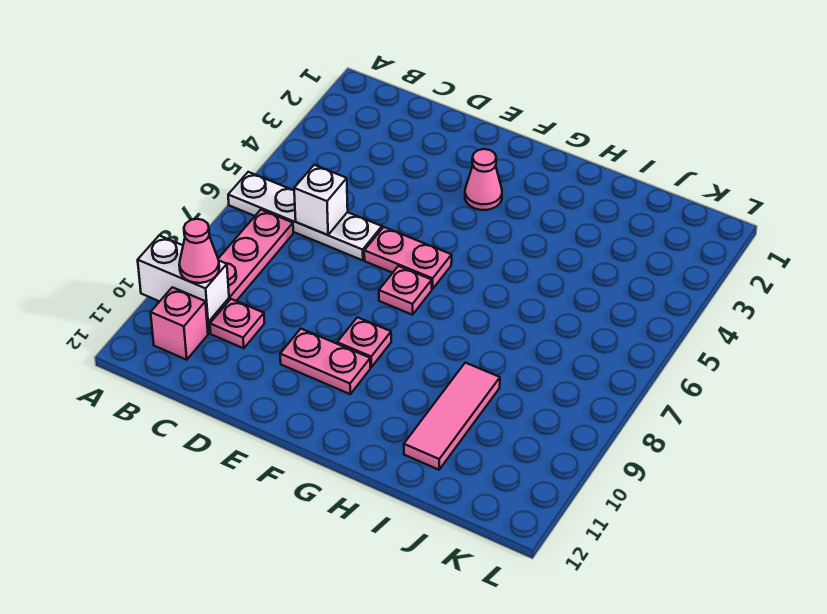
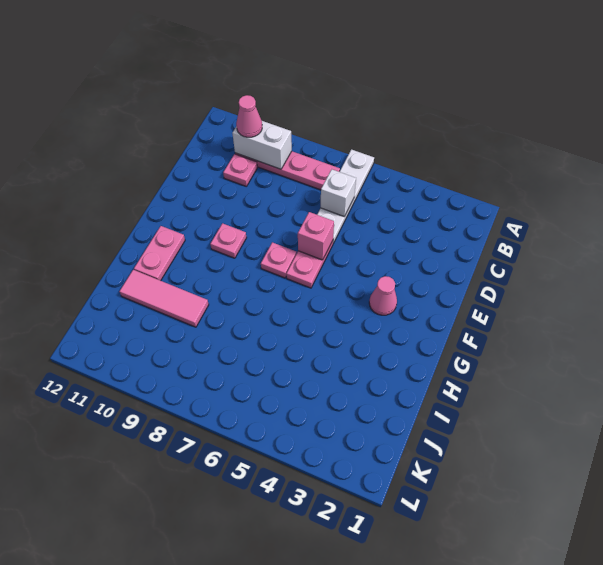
white 1x2 brick [138,236,229,322] -> white 1x2 brick turned to [232,121,292,169]
pink 1x1 brick [151,287,208,360] -> pink 1x1 brick moved to [298,212,334,260]
pink 1x2 plate [280,329,370,394] -> pink 1x2 plate moved to [134,226,185,281]

